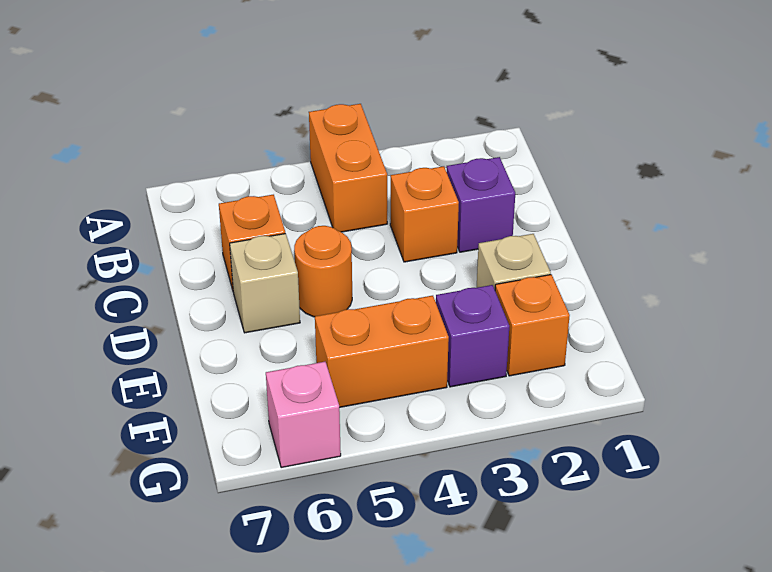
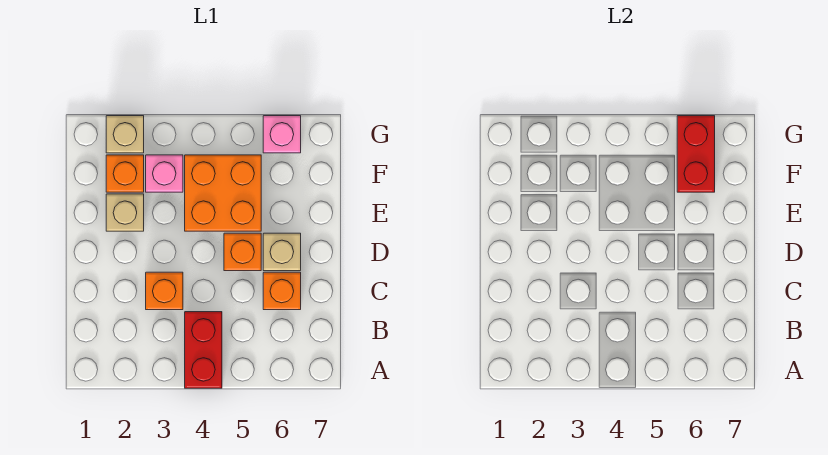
orange 1x2 brick [309,104,387,232] -> red 1x2 brick [185,312,222,388]
purple 1x1 brick [447,157,515,252] -> none
orange 1x1 round brick [294,226,352,317] -> orange 1x1 brick [224,233,261,271]
purple 1x1 brick [436,285,509,387] -> pink 1x1 brick [146,155,183,192]
orange 1x2 brick [315,296,449,408] -> orange 2x2 brick [185,155,261,231]
none -> red 1x2 brick [677,116,715,192]
none -> tan 1x1 brick [106,116,144,153]

